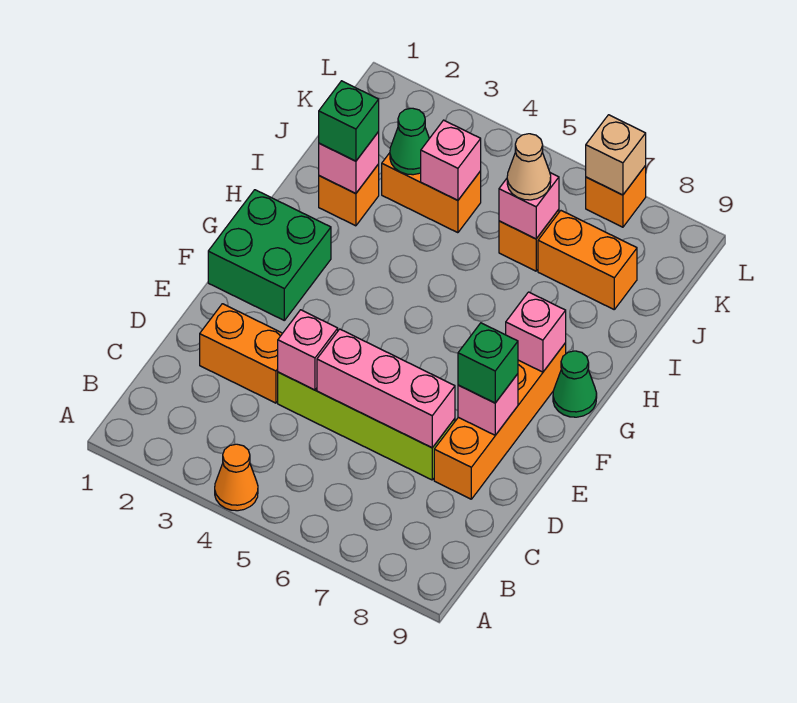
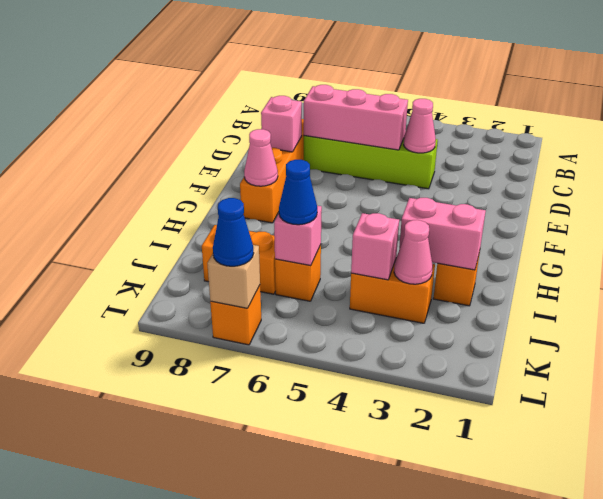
orange 1x1 cone [215,444,258,511] -> none
orange 1x2 brick [200,304,283,403] -> none
pink 1x1 brick [278,310,338,390] -> pink 1x1 cone [404,99,436,153]
green 1x1 brick [458,323,518,403] -> none
green 2x2 brick [208,190,331,320] -> none
pink 1x1 brick [506,292,566,372] -> pink 1x1 cone [244,129,278,186]
green 1x1 cone [553,351,597,417] -> none
pink 1x1 brick [319,132,379,194] -> pink 1x2 brick [399,198,486,270]
green 1x1 brick [319,81,379,161] -> none
green 1x1 cone [390,108,429,175] -> pink 1x1 cone [394,220,433,284]
tan 1x1 cone [507,134,551,200] -> blue 1x1 cone [279,160,317,225]
none -> blue 1x1 cone [213,198,254,266]

